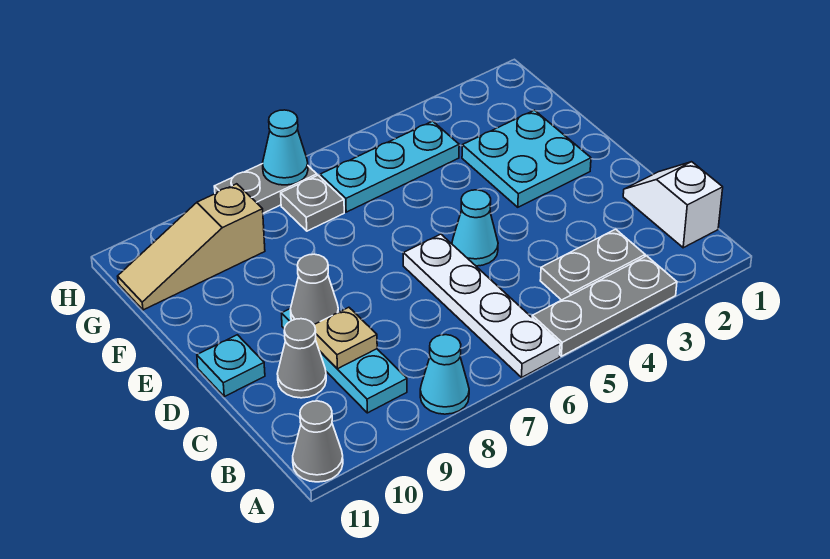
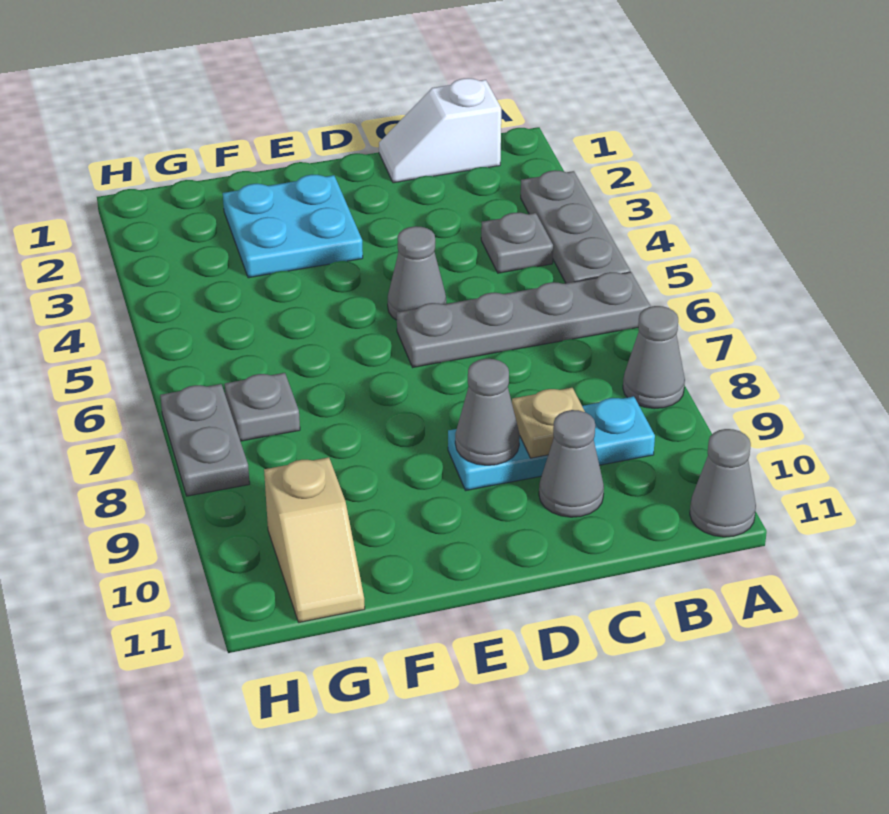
white 1x4 plate [403,234,560,377] -> grey 1x4 plate [397,272,651,367]
cyan 1x1 cone [420,335,469,414] -> grey 1x1 cone [623,306,685,409]
grey 1x2 plate [540,229,645,300] -> grey 1x1 plate [481,213,553,273]
cyan 1x1 cone [452,190,498,266] -> grey 1x1 cone [388,226,446,320]
cyan 1x1 plate [197,335,265,397] -> none
cyan 1x3 plate [320,121,459,212] -> none
tan 1x3 slope [118,184,265,310] -> tan 1x2 slope [264,457,365,622]
cyan 1x1 cone [263,110,308,185] -> none

